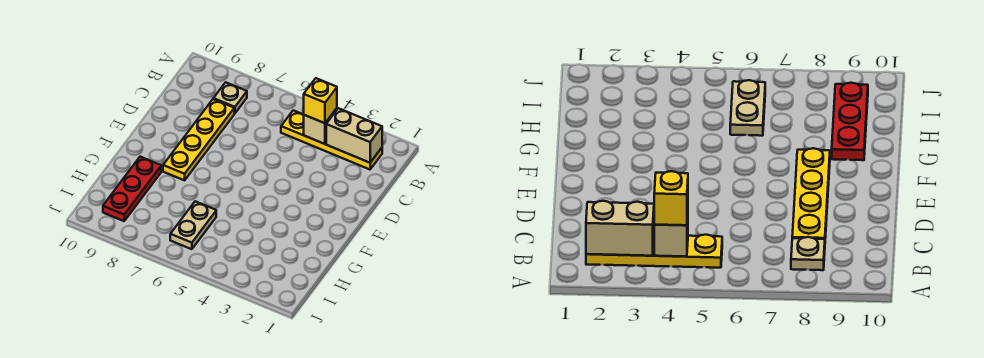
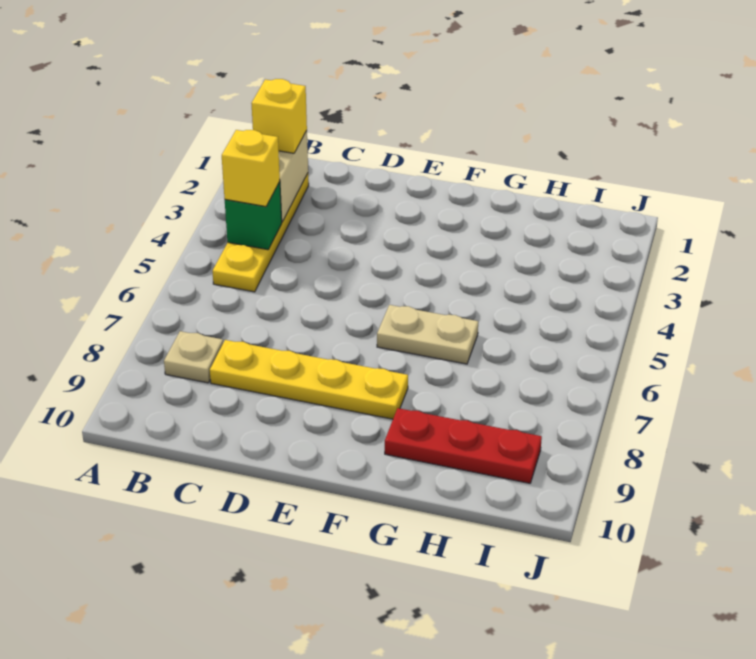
none -> yellow 1x1 brick [251,79,307,153]
tan 1x1 brick [304,108,337,144] -> green 1x1 brick [225,182,282,250]
tan 1x2 plate [170,201,216,249] -> tan 1x2 plate moved to [377,305,478,364]

